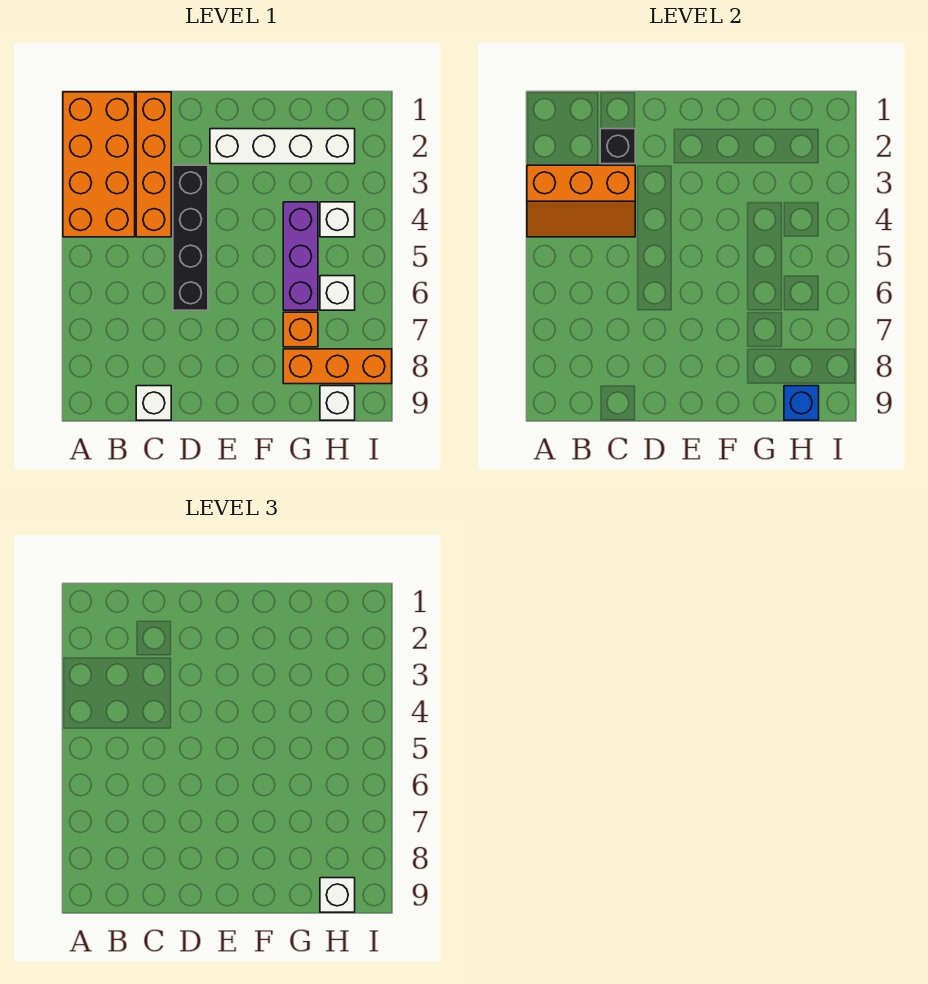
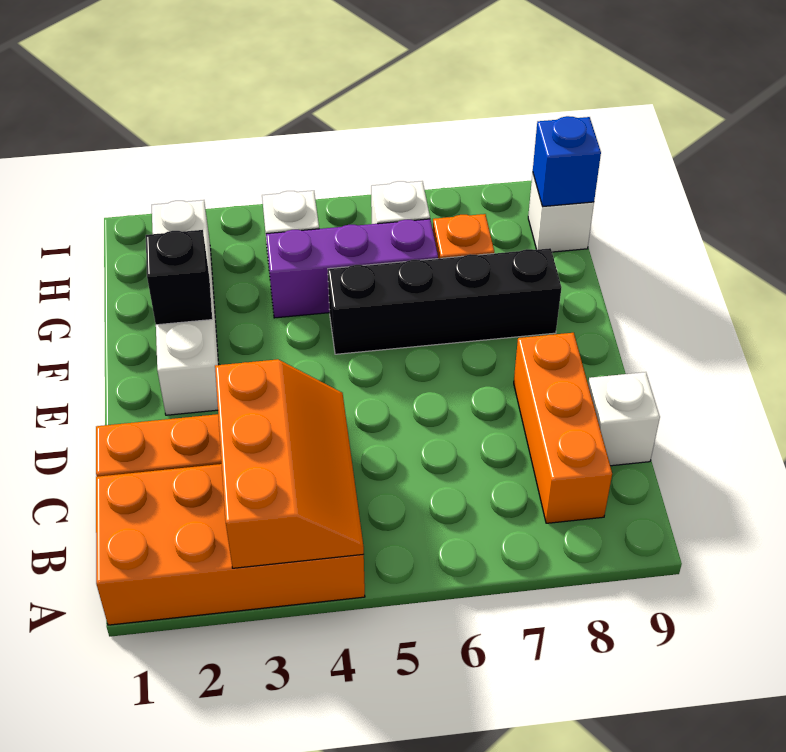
black 1x1 brick [600,129,635,164] -> black 1x1 brick moved to [146,230,212,325]
black 1x4 brick [173,165,208,310] -> black 1x4 brick moved to [328,248,562,354]
orange 1x3 brick [283,349,392,384] -> orange 1x3 brick moved to [514,333,612,523]
white 1x1 brick [320,878,355,912] -> none

